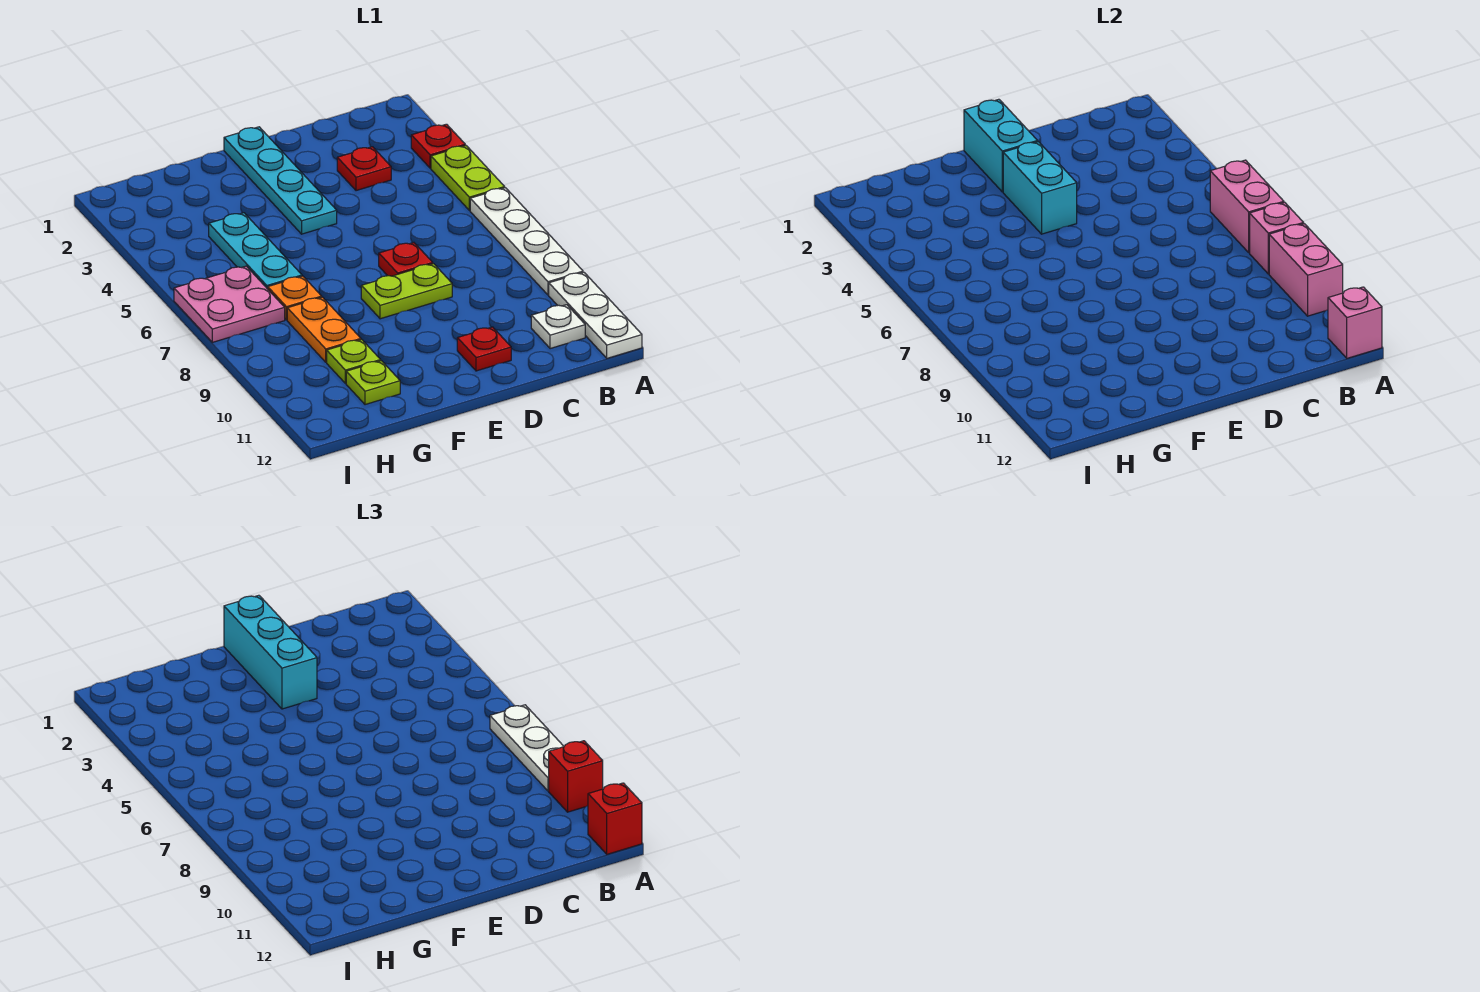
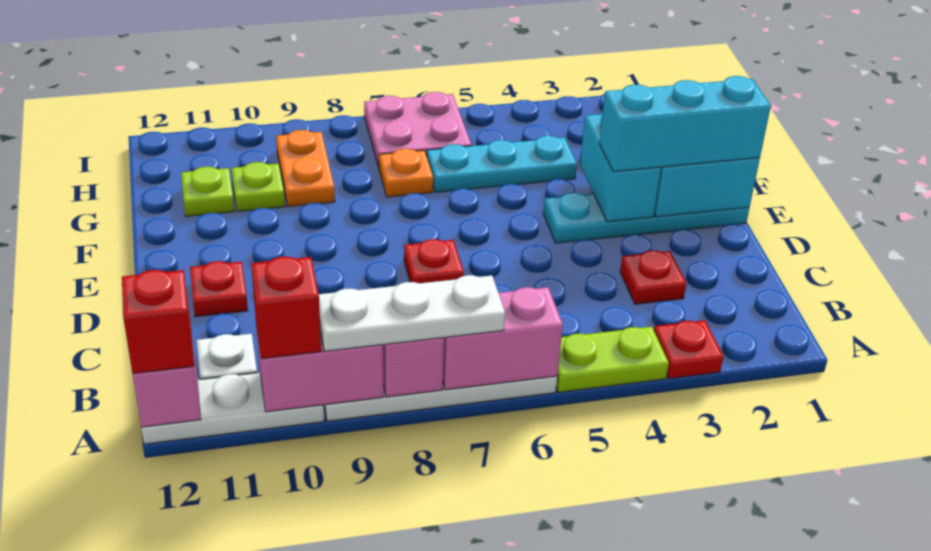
lime 1x2 plate [361,264,452,319] -> none
cyan 1x2 brick [1003,142,1077,234] -> cyan 1x2 brick turned to [580,113,661,222]
orange 1x2 plate [287,297,361,362] -> orange 1x2 plate turned to [276,130,335,207]

